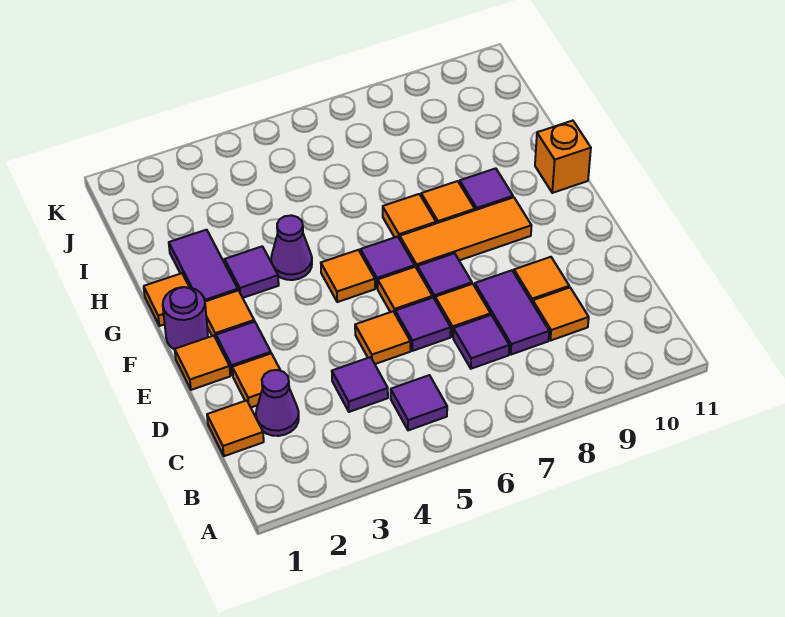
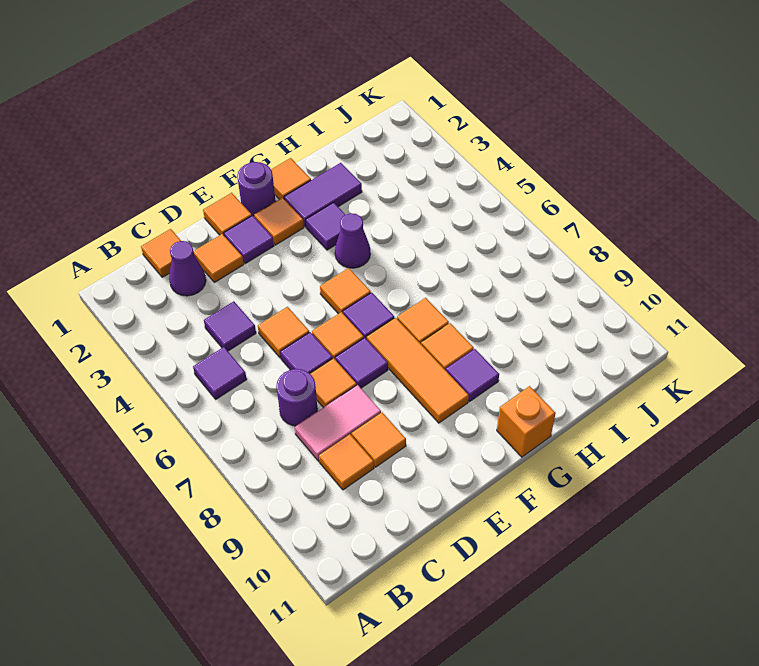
purple 1x1 tile [453,315,509,369] -> purple 1x1 round brick [276,369,317,426]
purple 1x2 tile [475,270,549,355] -> pink 1x2 tile [295,385,381,461]

